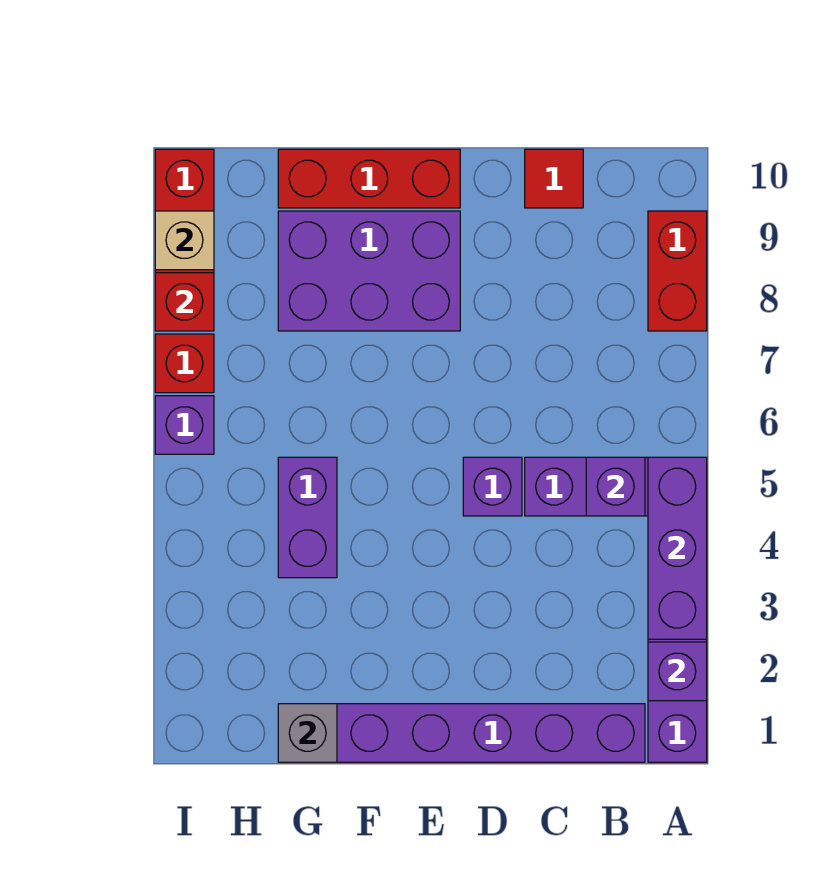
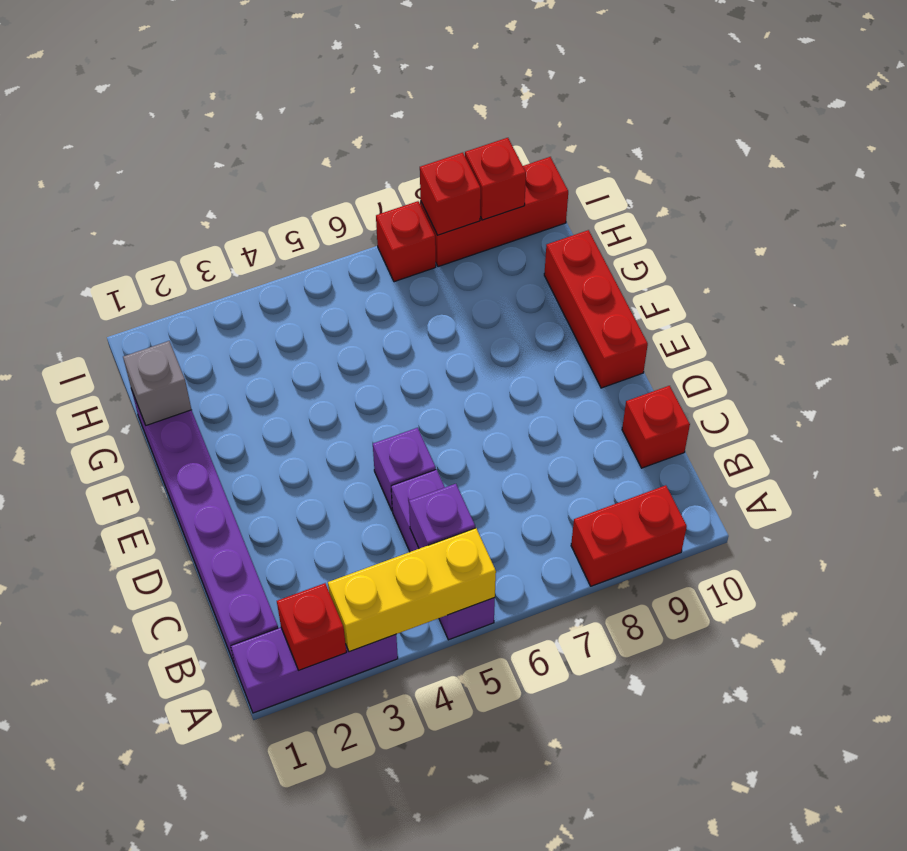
purple 1x1 brick [648,642,707,701] -> red 1x1 brick [277,583,346,670]
purple 1x3 brick [648,457,707,639] -> yellow 1x3 brick [328,528,496,652]
red 1x1 tile [525,149,583,208] -> red 1x1 brick [622,386,690,468]
purple 2x3 brick [278,211,460,331] -> none
purple 1x2 brick [278,457,337,578] -> none
purple 1x1 brick [155,396,214,454] -> none
tan 1x1 brick [155,211,214,270] -> red 1x1 brick [465,138,526,220]

